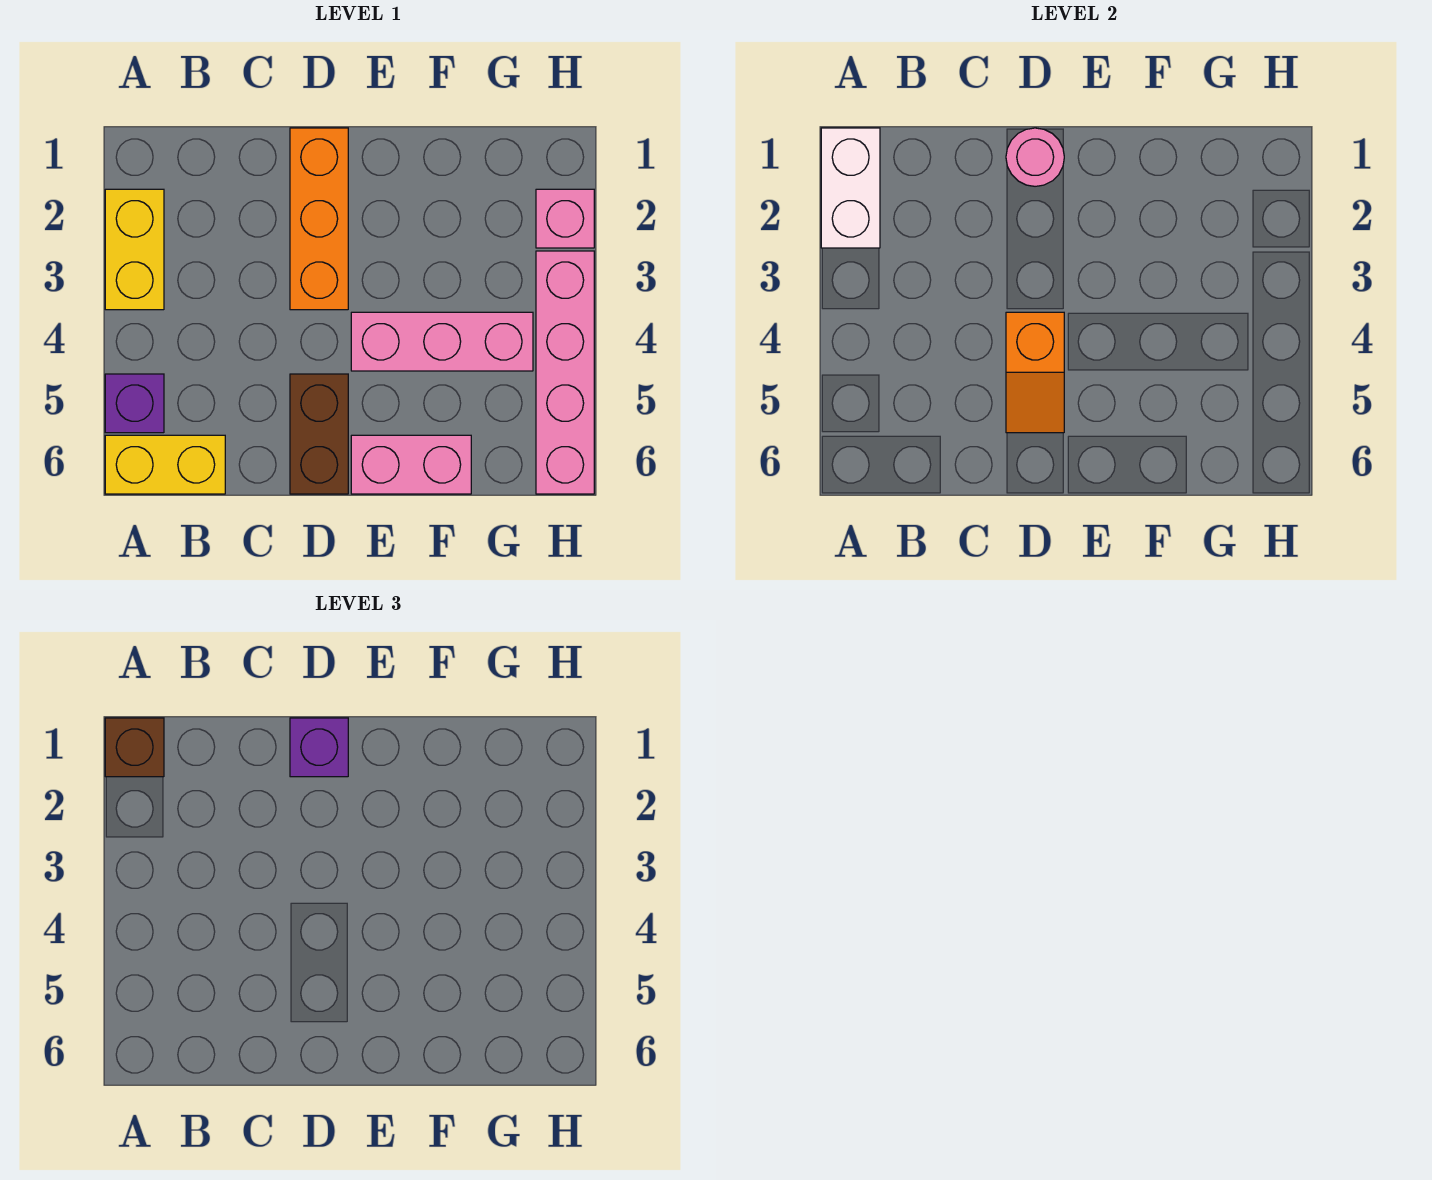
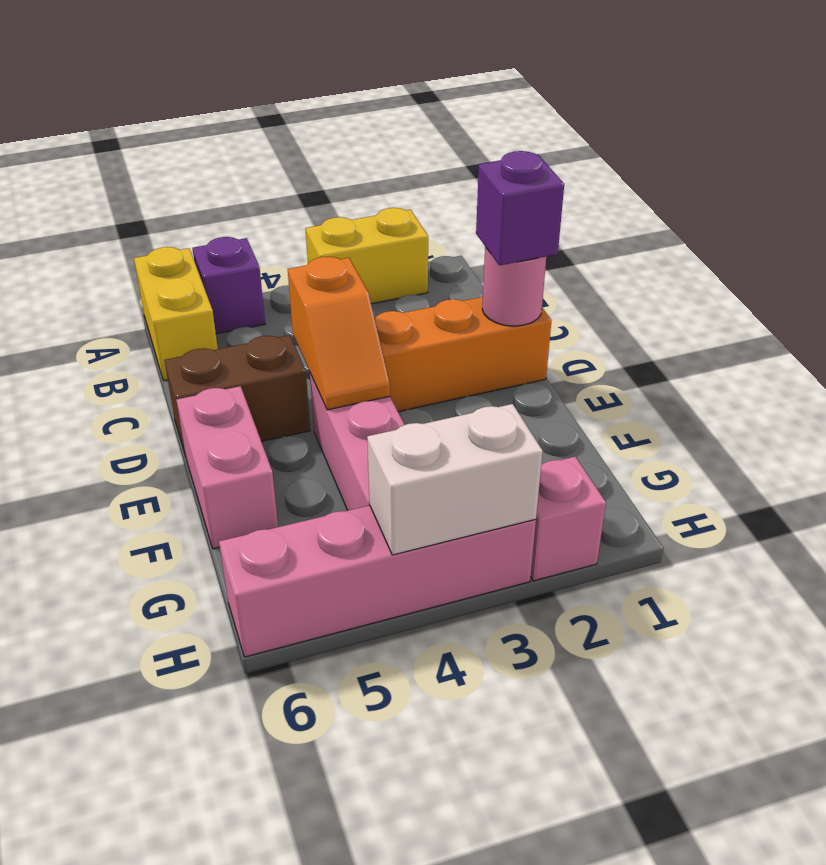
white 1x2 brick [821,128,880,248] -> white 1x2 brick moved to [367,404,543,555]
brown 1x1 brick [105,718,164,777] -> none
orange 1x2 slope [1006,312,1064,433] -> orange 1x2 slope turned to [288,257,390,410]

